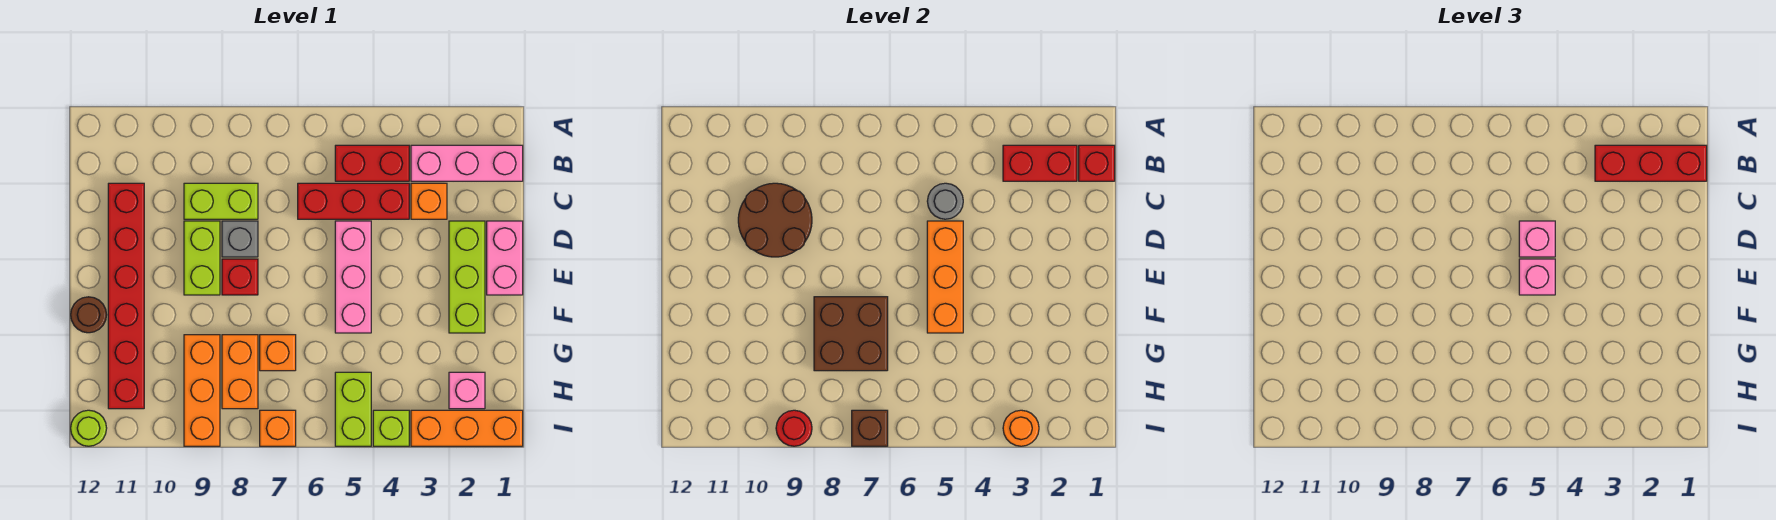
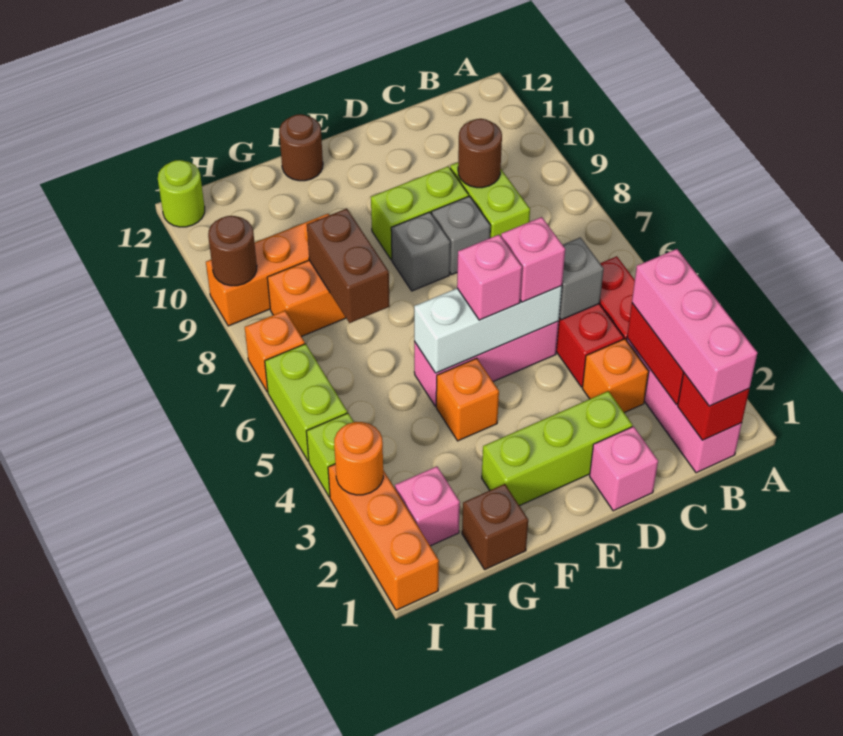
red 1x3 brick [1595,145,1707,181] -> pink 1x3 brick [632,249,757,406]
grey 1x1 round brick [927,183,963,219] -> grey 1x1 brick [559,237,604,320]
brown 2x2 round brick [738,183,812,257] -> brown 1x1 round brick [458,119,502,188]
red 1x6 brick [108,183,144,409] -> none
pink 1x2 brick [487,221,523,295] -> pink 1x1 brick [590,426,658,511]
orange 1x3 brick [927,221,963,333] -> white 1x3 brick [414,286,562,373]
red 1x1 brick [222,259,258,295] -> grey 1x1 brick [391,212,450,291]
brown 2x2 brick [814,297,888,371] -> brown 1x2 brick [307,209,390,323]
orange 1x1 brick [260,335,296,371] -> orange 1x1 brick moved to [436,358,499,441]
lime 1x2 brick [335,372,371,446] -> lime 1x2 brick turned to [265,344,347,461]
brown 1x1 brick [852,410,888,446] -> brown 1x1 brick moved to [462,484,528,569]
red 1x1 round brick [776,410,812,446] -> brown 1x1 round brick [208,216,257,286]

